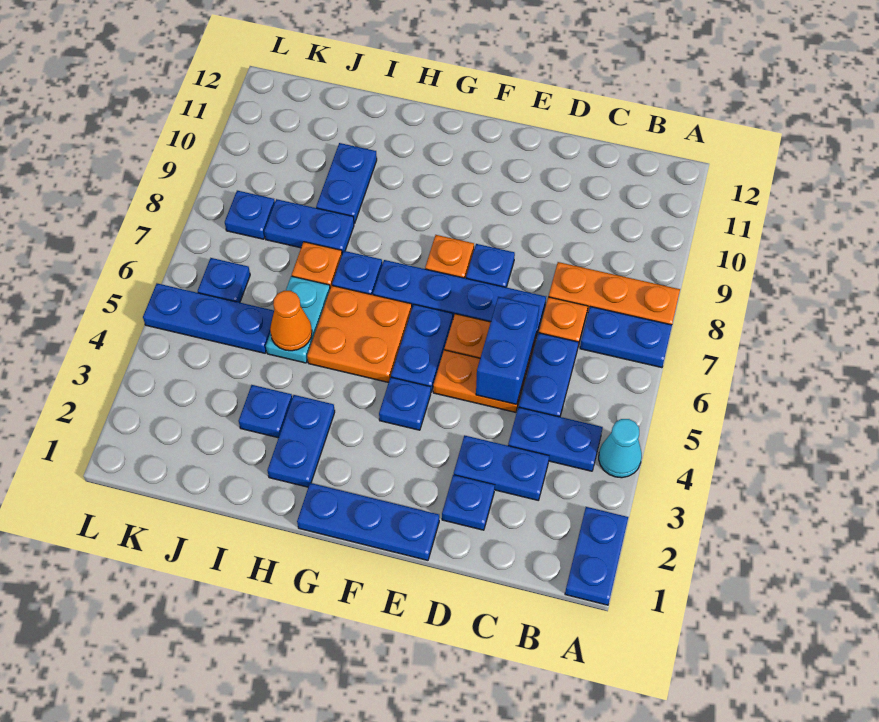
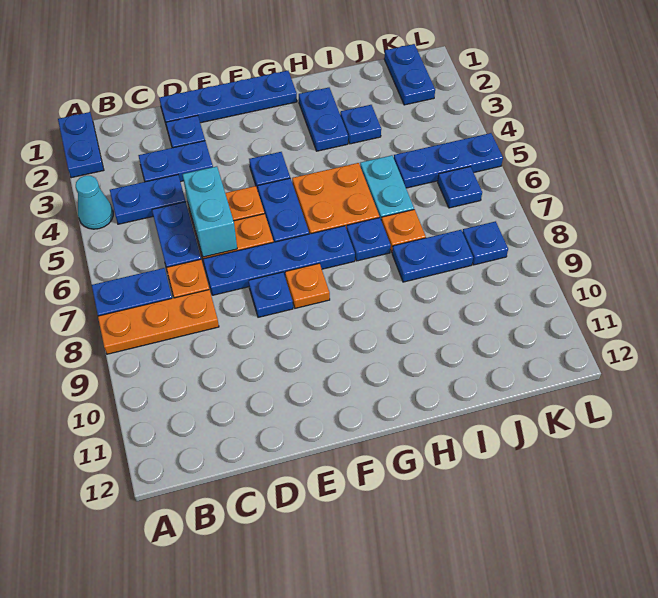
blue 1x2 brick [476,297,539,404] -> cyan 1x2 brick [183,166,237,257]
blue 1x3 plate [297,483,439,560] -> blue 1x4 plate [159,71,297,127]
orange 1x1 cone [270,291,312,351] -> none
blue 1x2 plate [316,143,377,224] -> blue 1x2 plate moved to [384,44,435,105]

